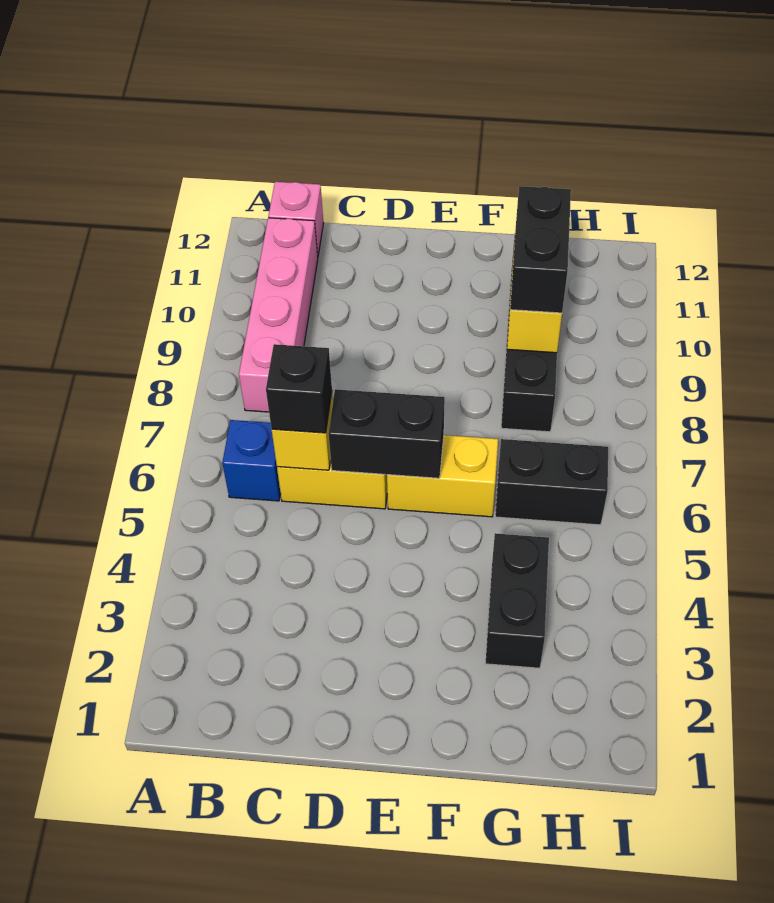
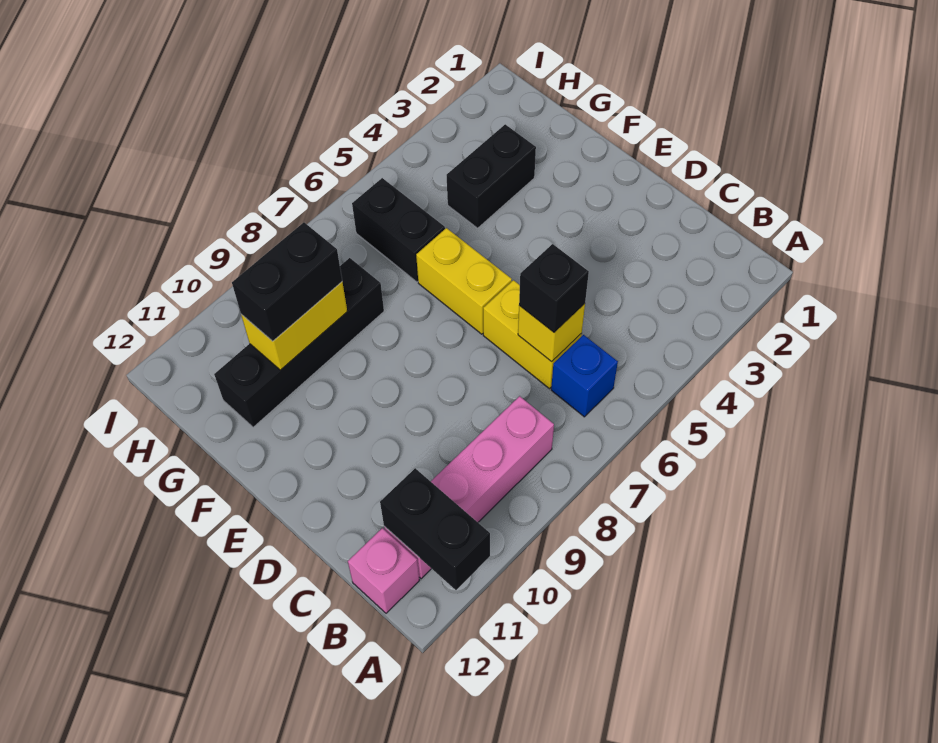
black 1x2 brick [329,389,445,478] -> black 1x2 brick moved to [380,468,490,590]

